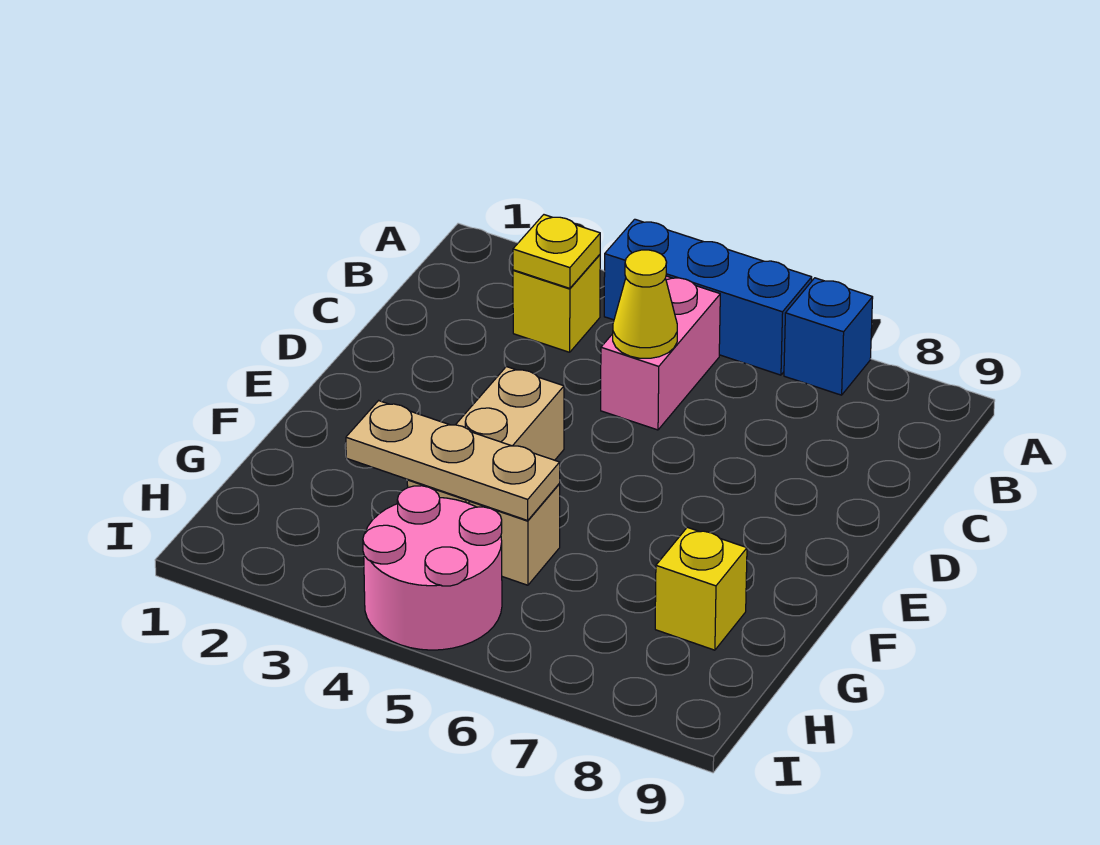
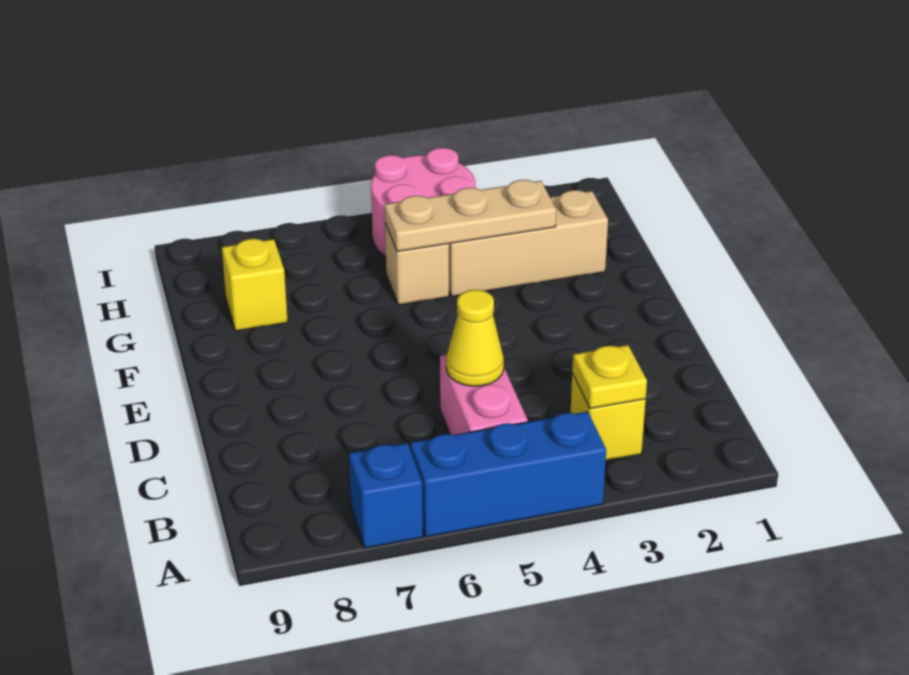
tan 1x3 brick [407,367,564,504] -> tan 1x3 brick turned to [449,190,608,296]

